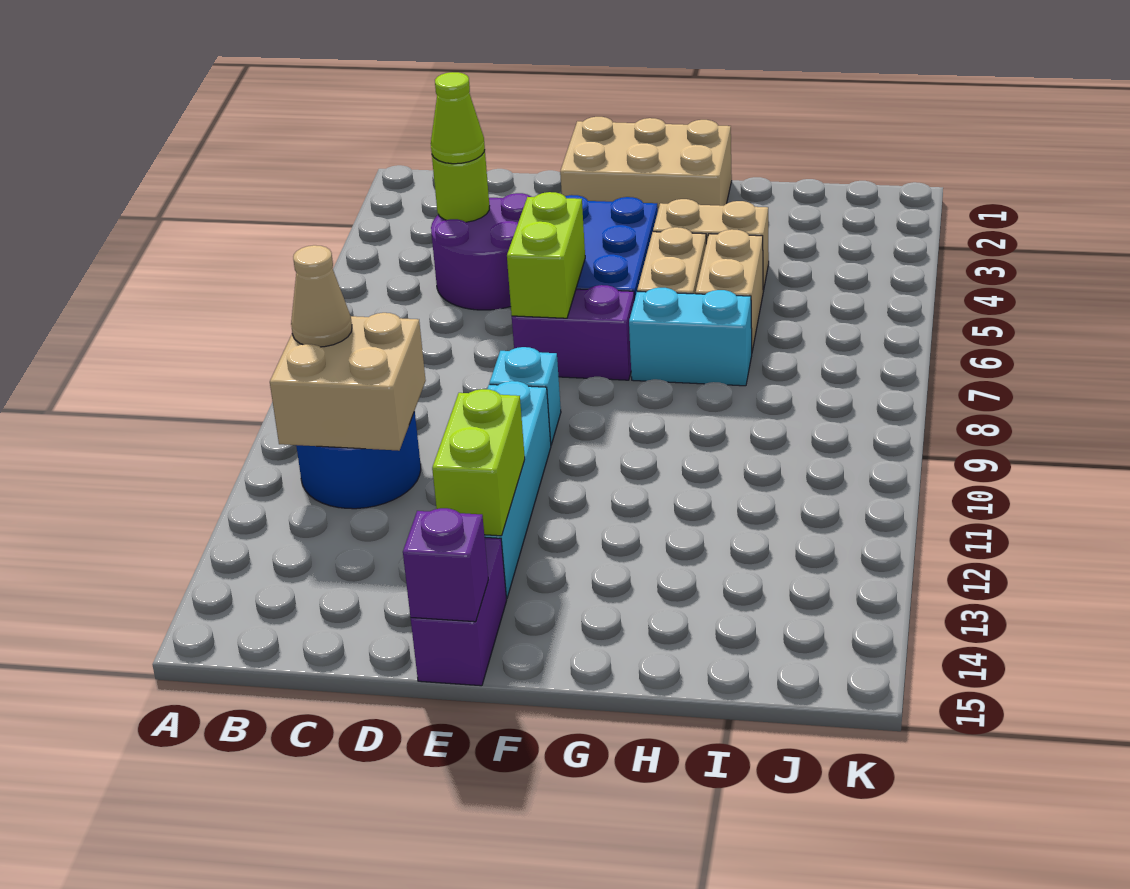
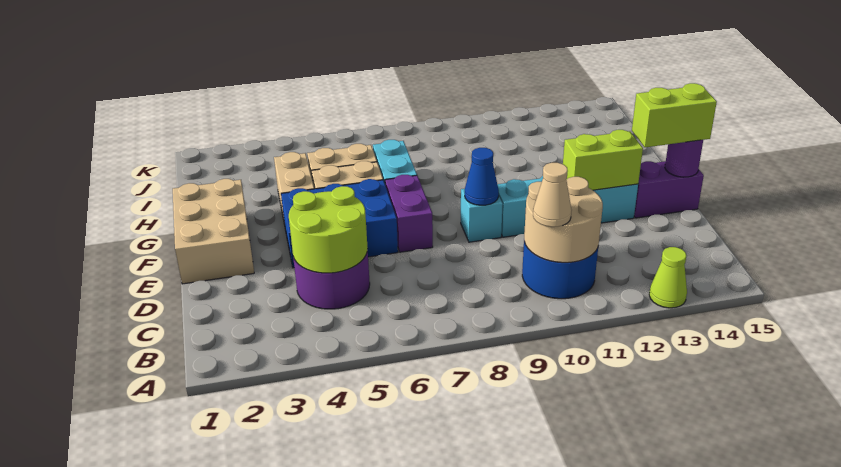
tan 2x2 brick [270,313,426,451] -> tan 2x2 round brick [524,177,603,263]
lime 1x1 round brick [432,150,489,222] -> lime 2x2 round brick [289,186,368,273]
lime 1x1 cone [431,72,485,164] -> lime 1x1 cone moved to [649,247,687,308]
lime 1x2 brick [507,192,585,318] -> lime 1x2 brick moved to [632,83,717,147]
none -> blue 1x1 cone [465,148,499,205]
purple 1x1 brick [403,508,488,622] -> purple 1x1 round brick [665,140,703,177]

